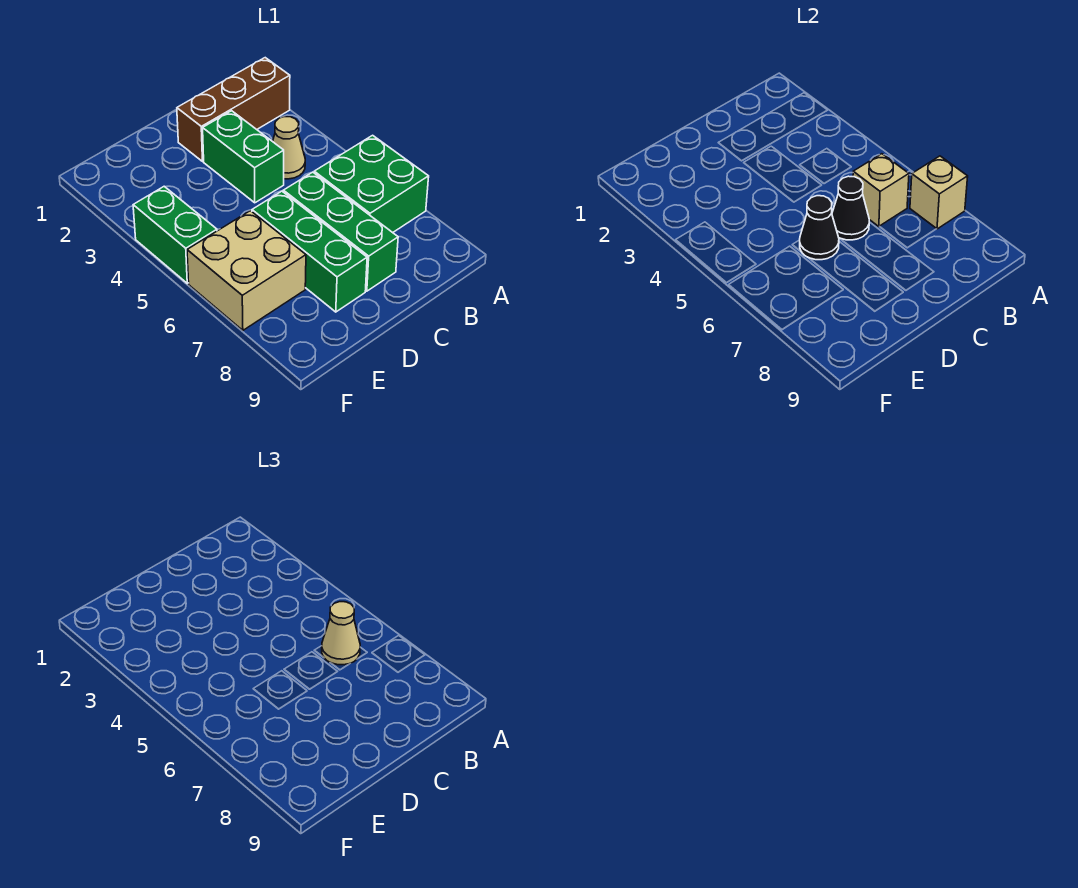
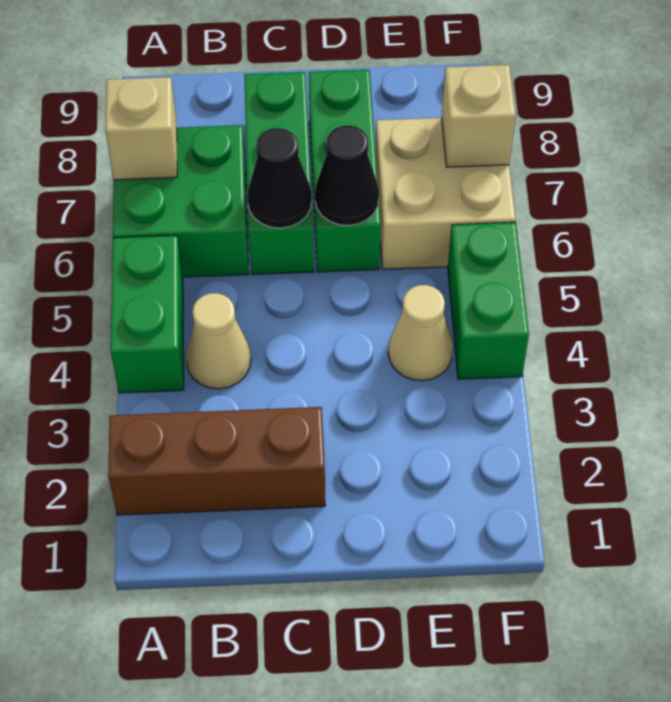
tan 1x1 brick [853,154,909,227] -> tan 1x1 brick moved to [442,65,516,167]
tan 1x1 cone [322,602,360,665] -> tan 1x1 cone moved to [388,285,453,381]
green 1x2 brick [203,111,284,203] -> green 1x2 brick moved to [111,235,184,393]

